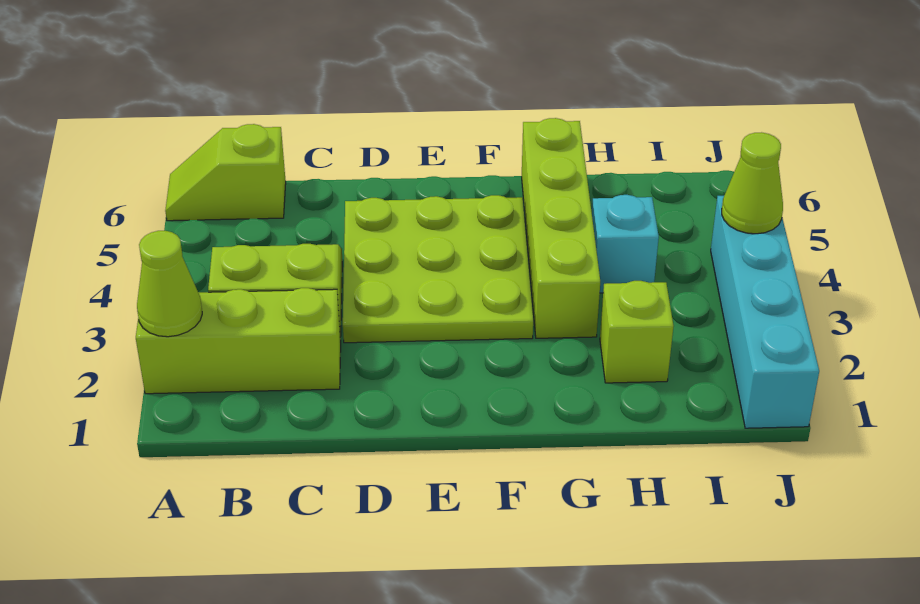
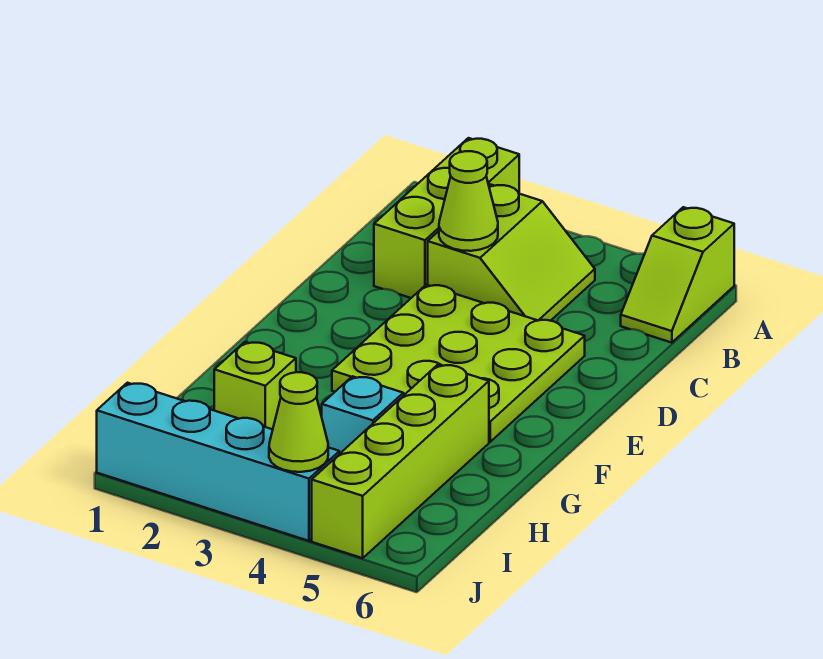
lime 1x1 cone [137,231,202,337] -> lime 1x1 cone moved to [439,151,498,251]
lime 1x2 slope [165,124,286,221] -> lime 1x2 slope turned to [621,207,734,343]
lime 1x4 brick [522,118,600,338] -> lime 1x4 brick turned to [312,365,489,558]

